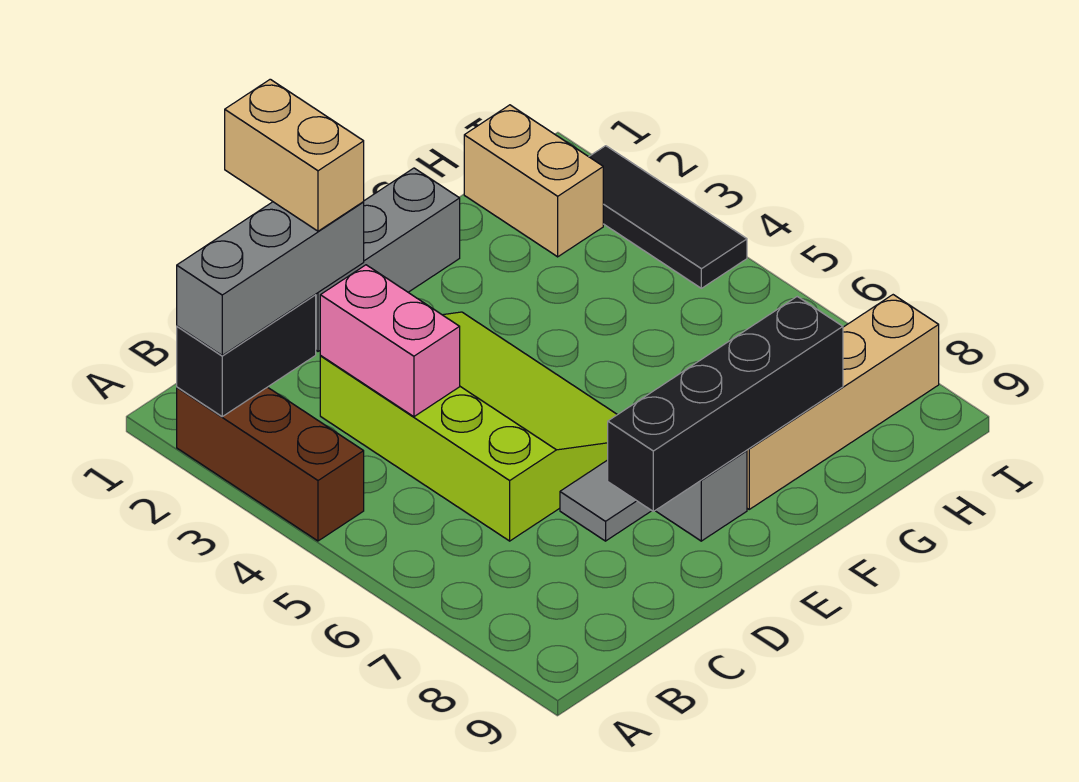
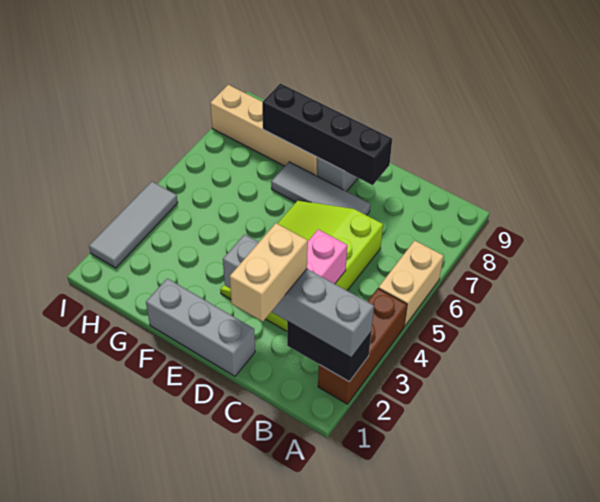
grey 1x3 brick [177,202,364,355] -> grey 1x4 brick [223,234,374,358]
tan 1x2 brick [464,105,603,257] -> tan 1x2 brick moved to [378,241,444,326]
black 1x3 tile [589,146,747,288] -> grey 1x3 tile [89,182,178,268]

